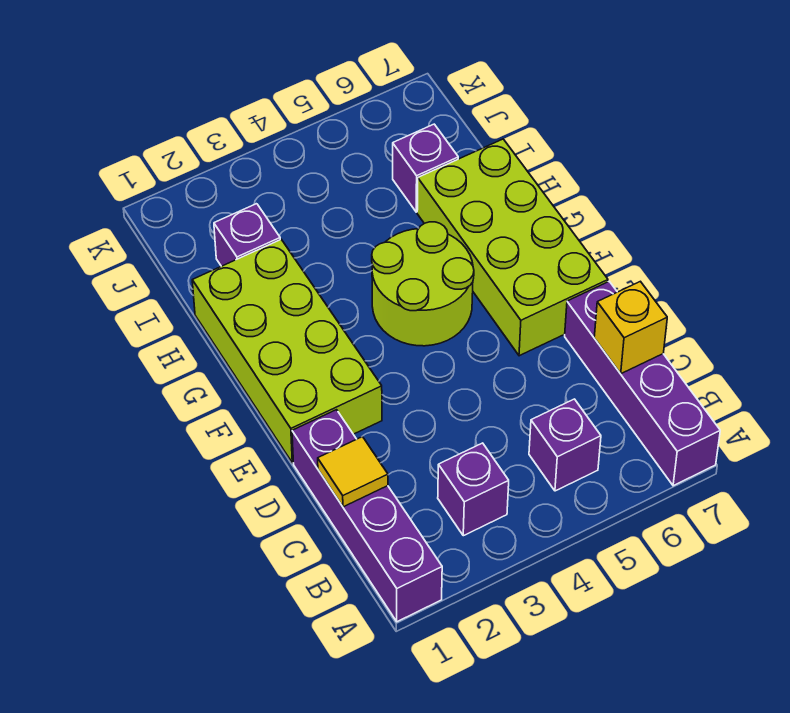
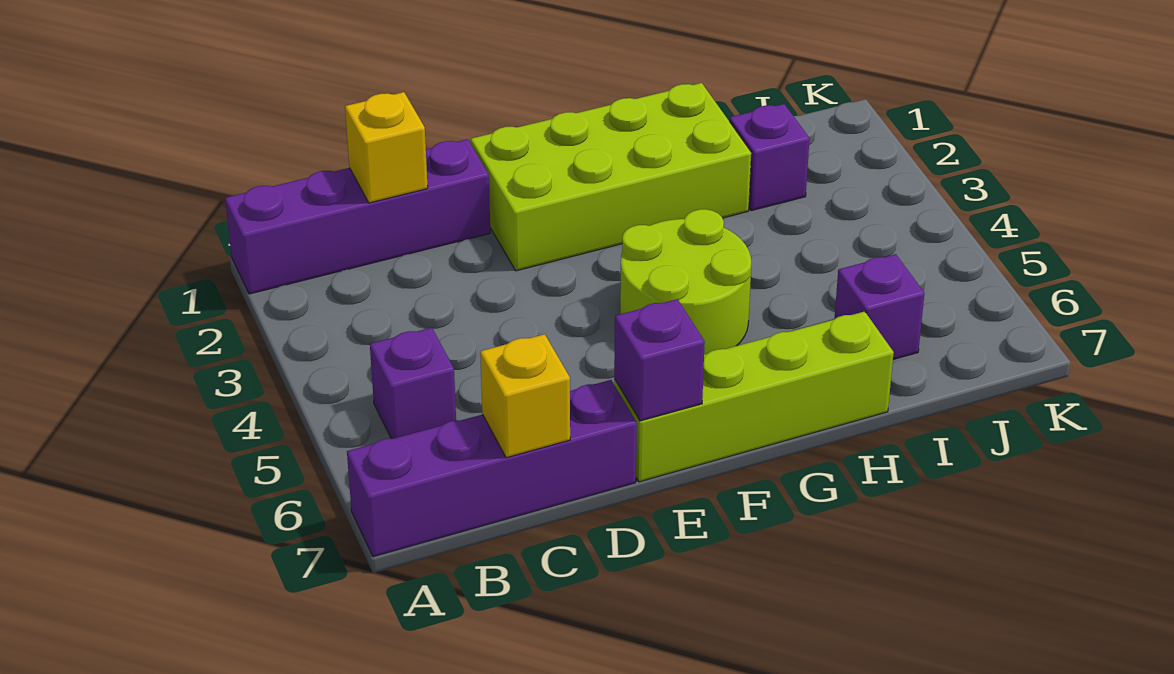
purple 1x1 brick [438,443,509,536] -> purple 1x1 brick moved to [614,299,705,421]
yellow 1x1 tile [318,437,388,507] -> yellow 1x1 brick [345,92,428,203]
lime 2x4 brick [417,139,608,356] -> lime 1x4 brick [614,311,894,482]

